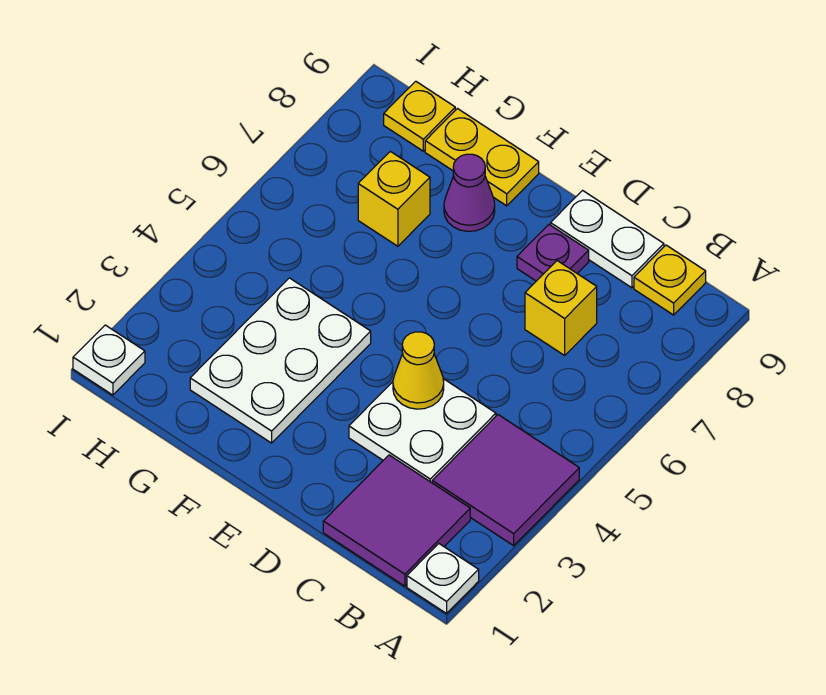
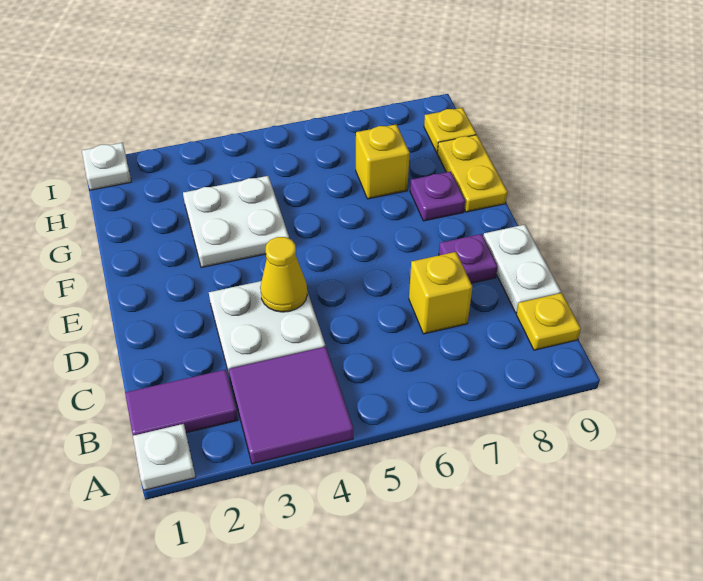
purple 2x2 tile [323,455,470,586] -> purple 1x2 tile [125,370,238,436]
white 2x3 plate [190,278,371,443] -> white 2x2 plate [183,176,289,268]
purple 1x1 cone [444,154,495,231] -> purple 1x1 plate [410,172,465,221]

